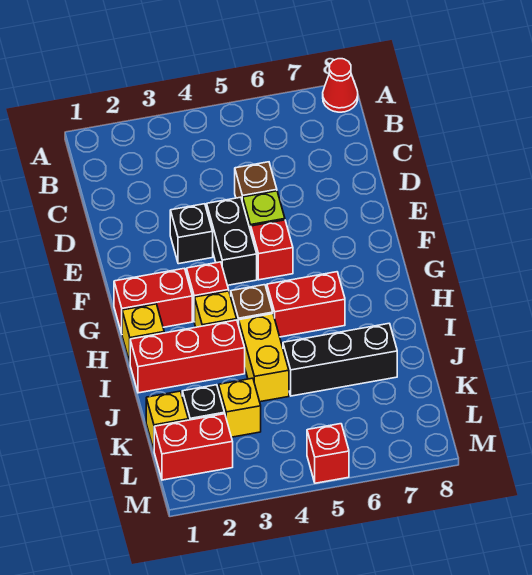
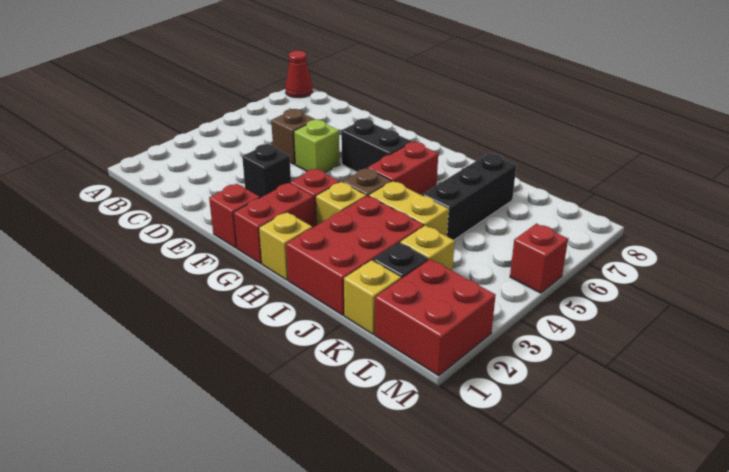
black 1x2 brick [207,197,257,285] -> black 1x2 brick moved to [341,119,412,172]
red 1x1 brick [251,220,293,280] -> red 1x1 brick moved to [209,184,260,248]
red 1x3 brick [130,320,245,393] -> red 2x3 brick [286,196,424,315]
red 1x2 brick [154,414,233,480] -> red 2x2 brick [375,259,496,376]

